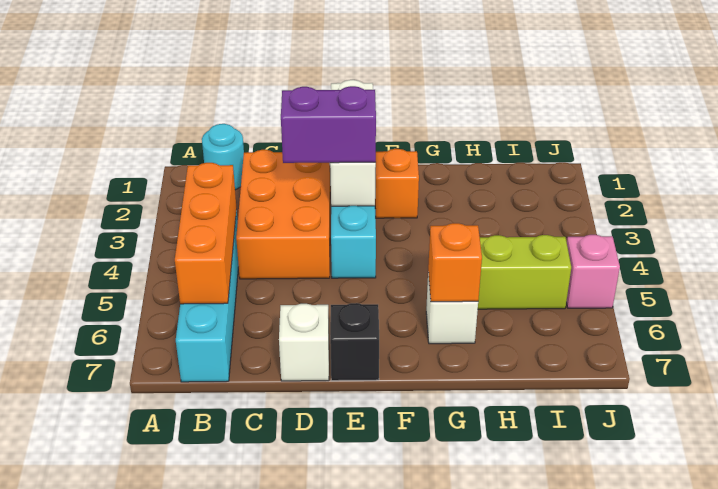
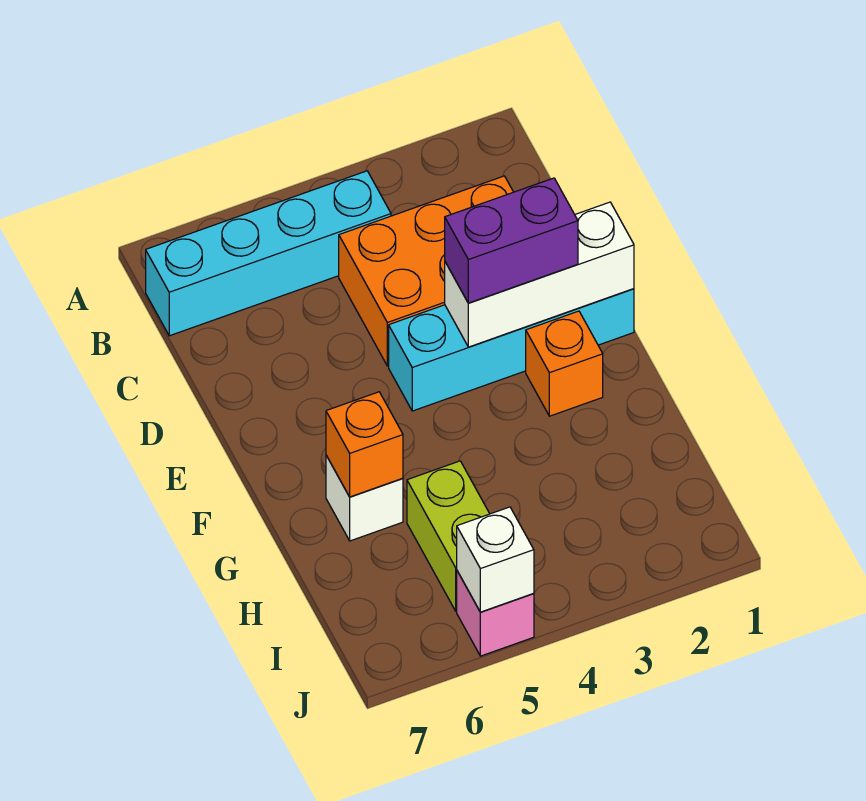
cyan 1x1 round brick [202,124,244,190] -> none
orange 1x3 brick [175,163,237,304] -> none
purple 1x2 brick [281,86,376,163] -> purple 1x2 brick turned to [445,178,578,303]
white 1x1 brick [279,304,329,381] -> white 1x1 brick moved to [457,507,534,612]
black 1x1 brick [330,303,379,381] -> none

